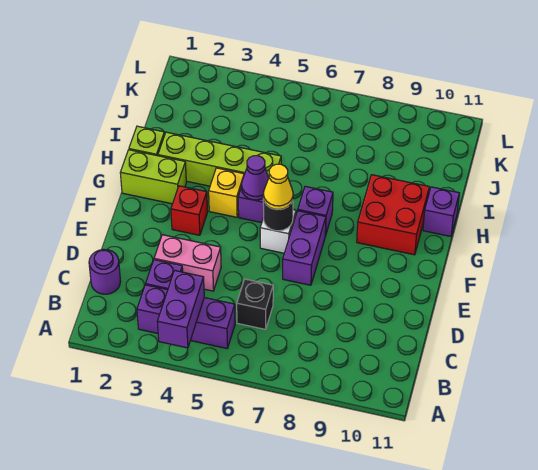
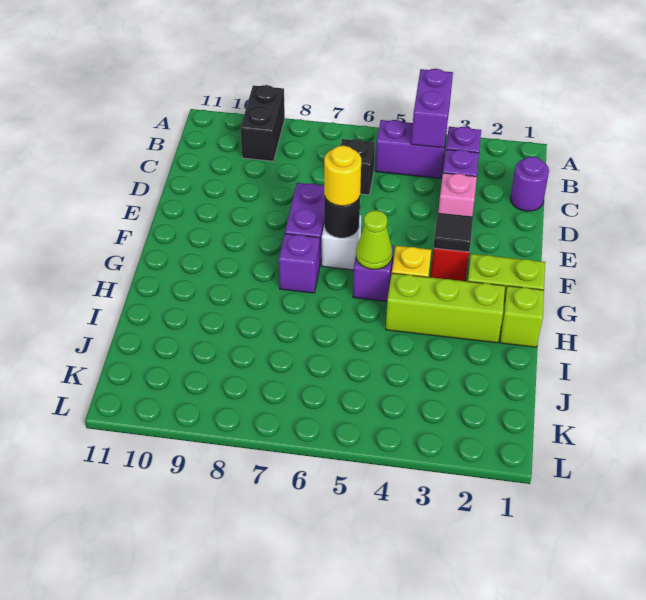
none -> black 1x2 brick [240,85,285,161]
pink 1x2 brick [154,235,221,291] -> pink 1x1 brick [438,173,477,216]
none -> black 1x1 tile [434,213,473,252]
yellow 1x1 cone [263,164,293,210] -> yellow 1x1 round brick [324,146,361,206]
purple 1x1 cone [241,156,269,200] -> lime 1x1 cone [356,210,392,269]
red 2x2 brick [357,175,429,255] -> none
lime 1x4 brick [158,132,281,186] -> lime 1x3 brick [386,273,505,343]
purple 1x1 brick [423,187,459,236] -> none

